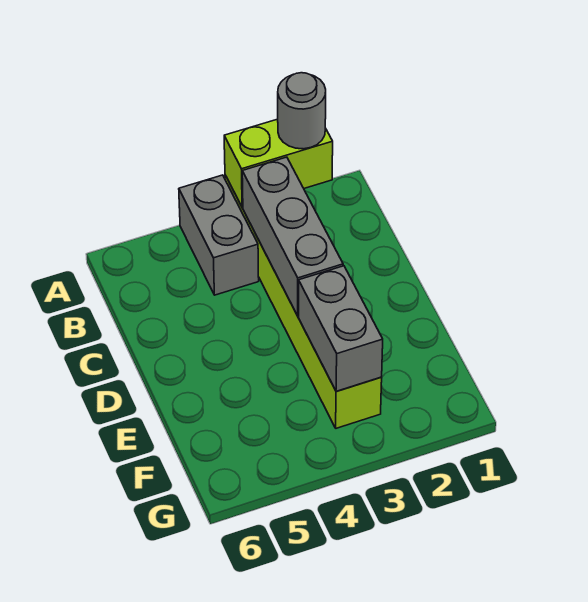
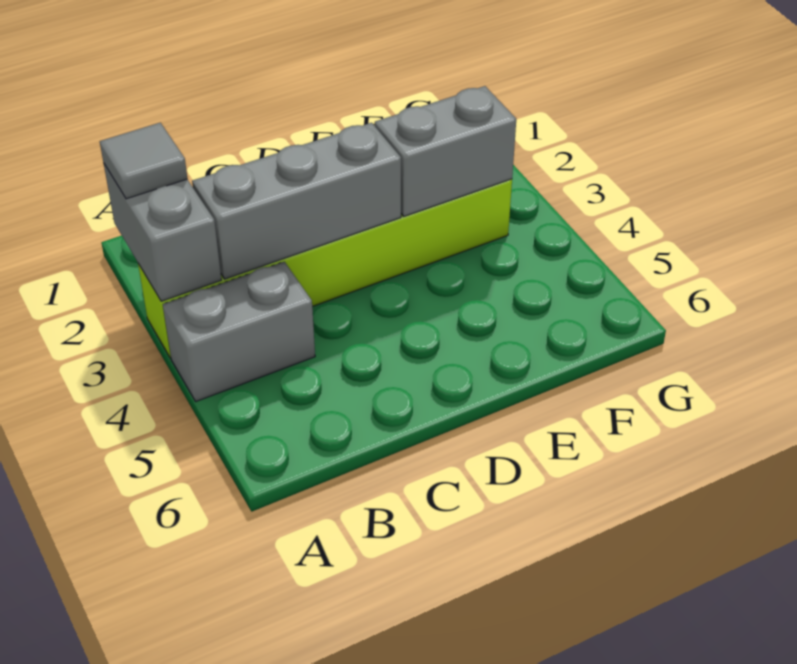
lime 1x2 brick [224,119,333,207] -> grey 1x2 brick [104,164,221,301]
grey 1x1 round brick [278,73,326,149] -> grey 1x1 tile [100,123,188,199]

